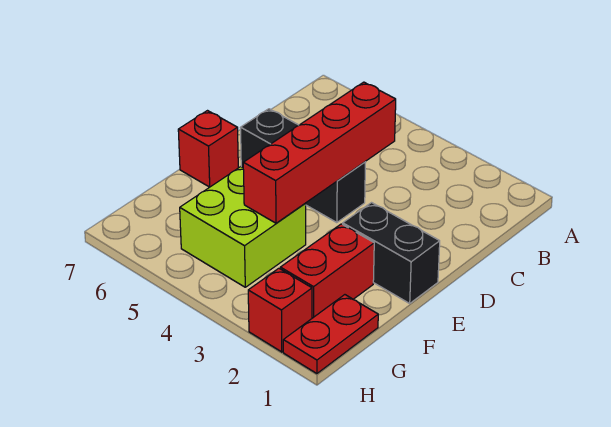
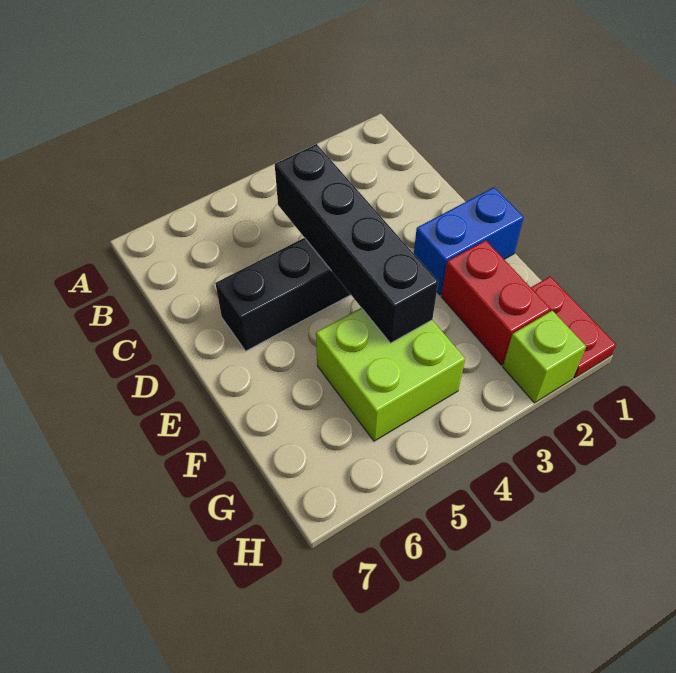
red 1x4 brick [243,82,396,223] -> black 1x4 brick [275,144,438,343]
black 1x2 brick [343,203,440,303] -> blue 1x2 brick [414,187,524,295]
red 1x1 brick [178,111,238,187] -> none
red 1x1 brick [248,268,312,352] -> lime 1x1 brick [503,311,586,403]

